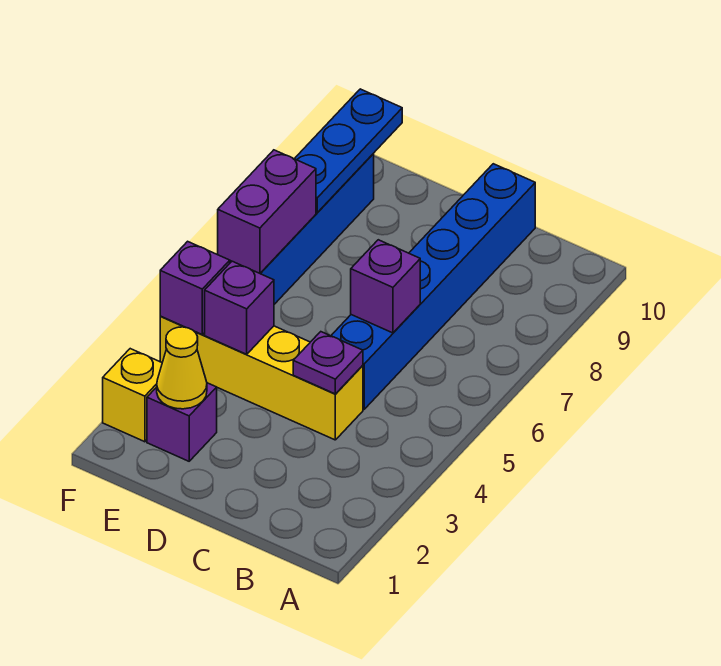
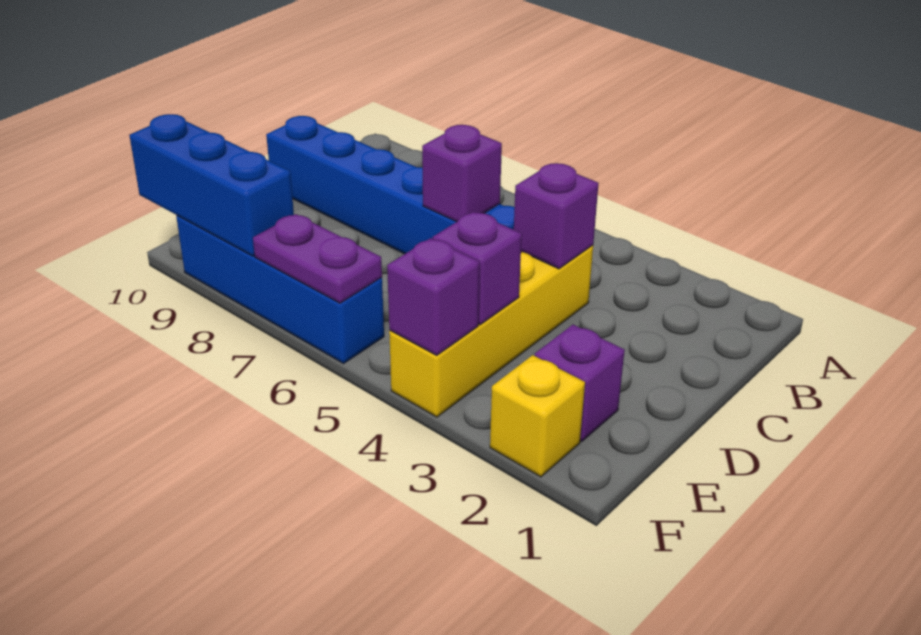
purple 1x1 plate [293,332,363,394] -> purple 1x1 brick [514,163,599,269]
yellow 1x1 cone [157,327,207,409] -> none
purple 1x2 brick [218,150,316,273] -> purple 1x2 plate [253,214,382,303]
blue 1x3 plate [295,89,402,213] -> blue 1x3 brick [129,114,294,256]

